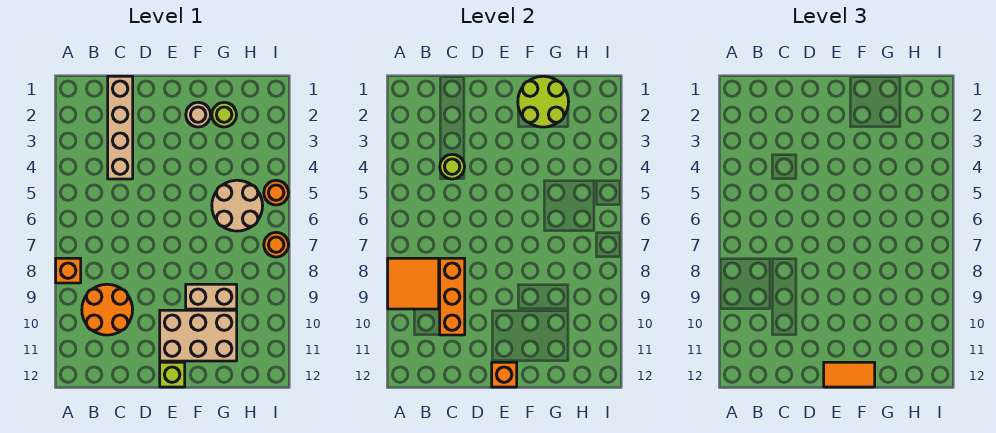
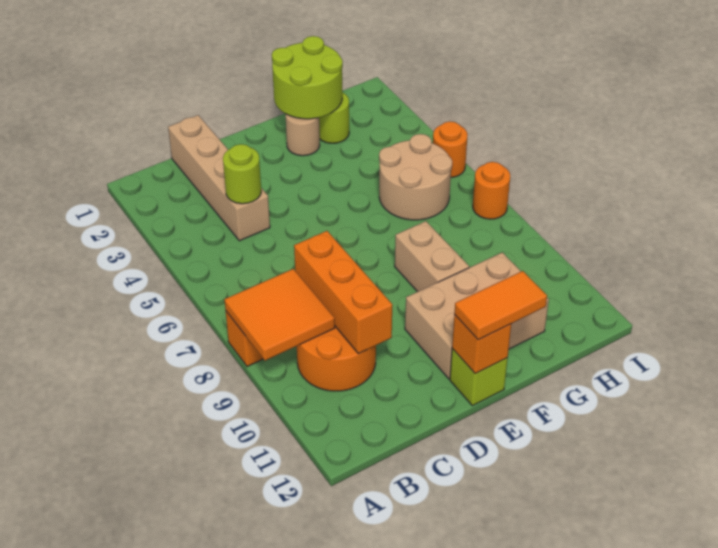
tan 1x2 brick [186,284,237,309] -> tan 1x2 brick turned to [395,221,469,292]

